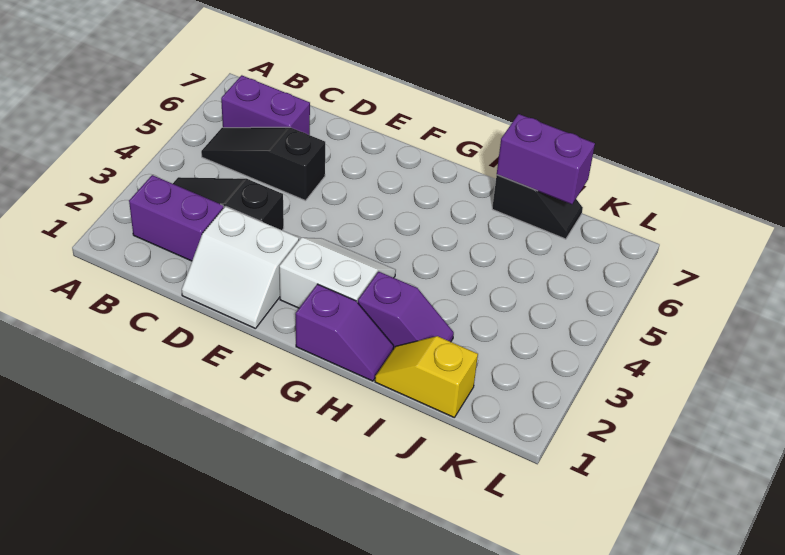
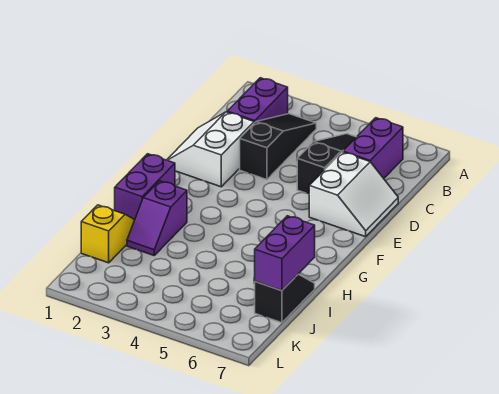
white 2x2 slope [279,238,396,308] -> white 2x2 slope moved to [309,152,398,237]
purple 1x2 slope [296,284,394,381] -> purple 1x2 brick [115,154,175,220]
black 1x2 slope [492,175,583,239] -> black 1x2 slope turned to [255,274,315,323]

